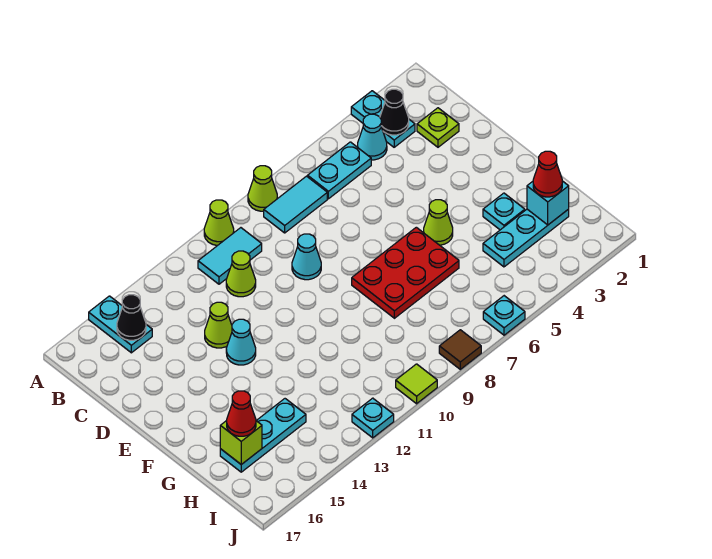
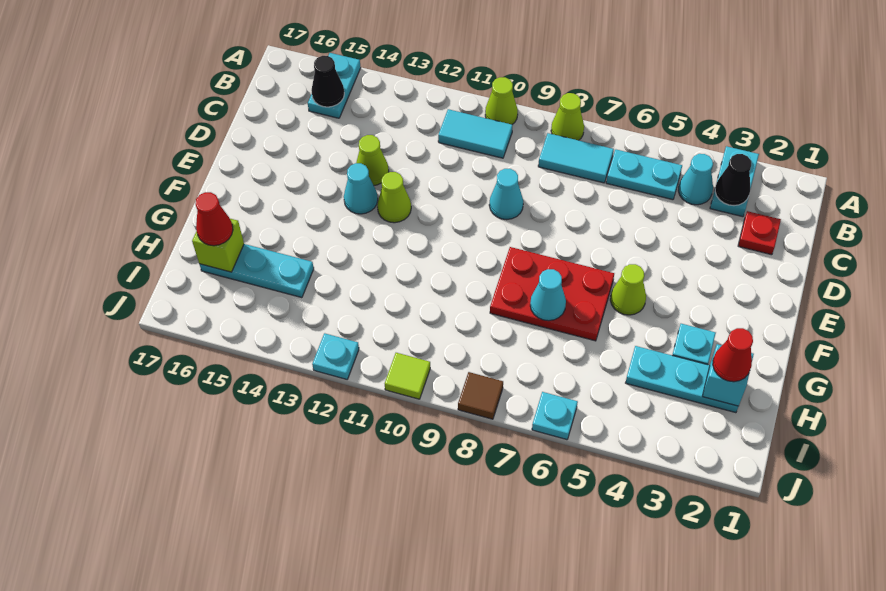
lime 1x1 plate [417,108,459,147] -> red 1x1 plate [738,211,781,255]
lime 1x1 cone [226,251,256,297] -> lime 1x1 cone moved to [377,172,411,223]
none -> cyan 1x1 cone [530,269,566,321]

